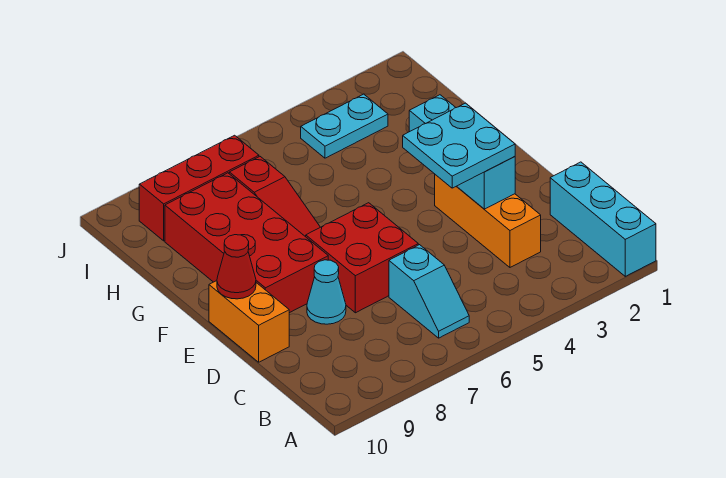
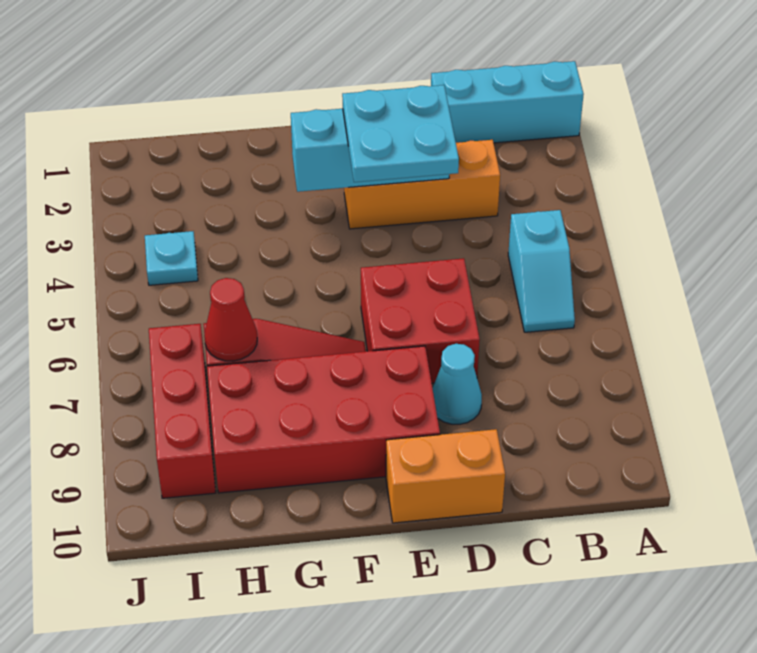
cyan 1x2 slope [389,245,469,338] -> cyan 1x2 slope turned to [508,210,575,332]
red 1x1 cone [217,235,256,299] -> red 1x1 cone moved to [204,278,257,361]
cyan 1x2 plate [301,94,388,158] -> cyan 1x1 plate [145,231,198,285]

